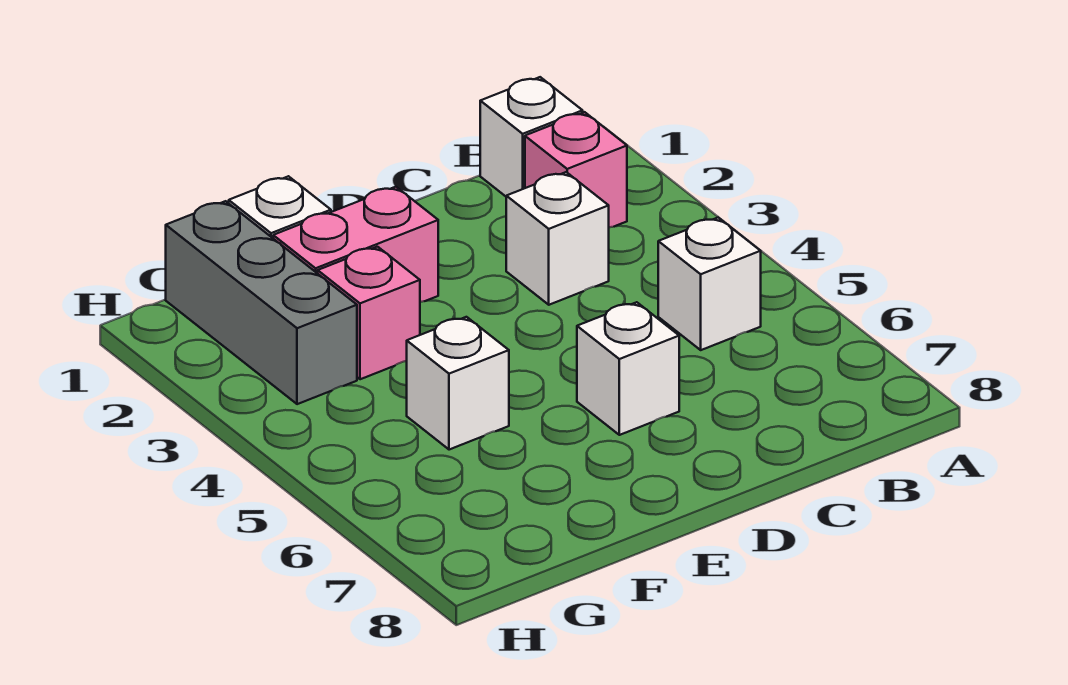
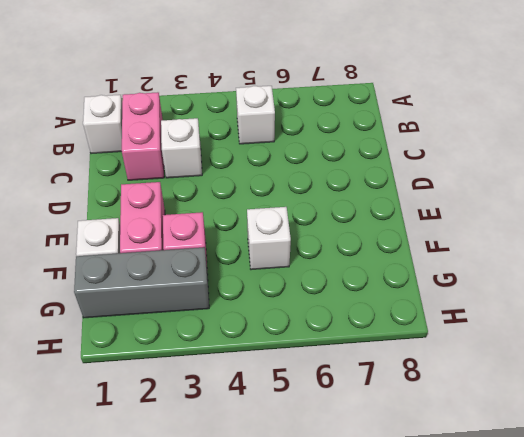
pink 1x1 brick [525,112,627,228] -> pink 1x2 brick [122,92,164,180]
white 1x1 brick [577,302,679,435] -> none

